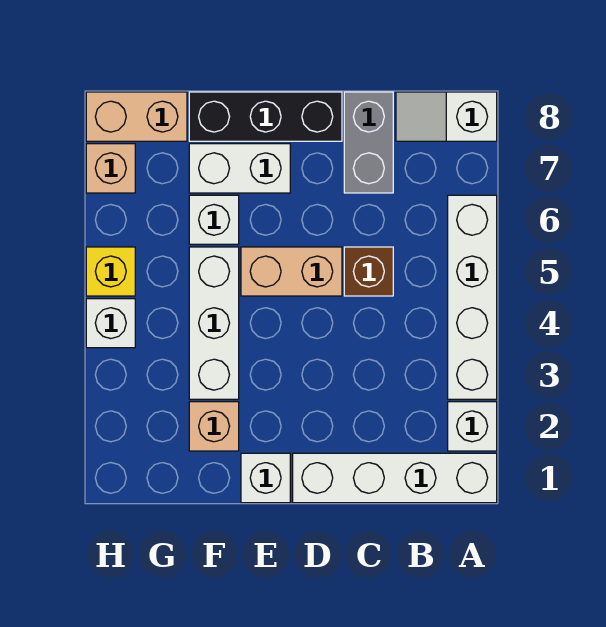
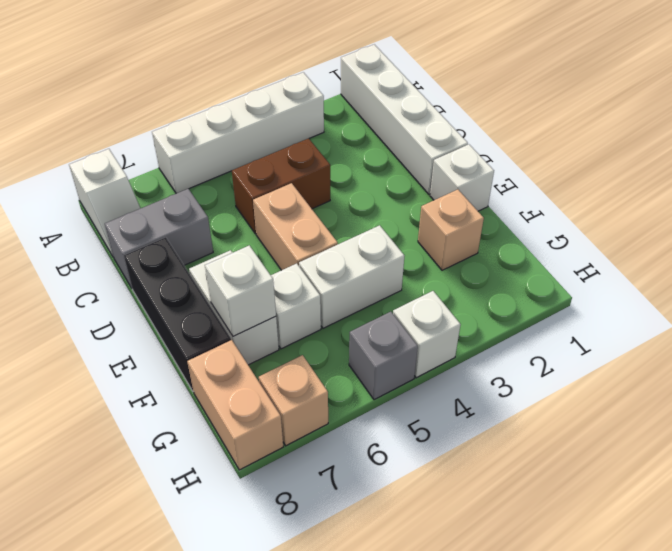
white 1x1 brick [448,402,497,451] -> white 1x1 brick moved to [205,245,276,336]
brown 1x1 brick [344,247,393,296] -> brown 1x2 brick [232,138,330,234]
white 1x3 brick [189,247,239,399] -> white 1x2 brick [299,225,404,328]
yellow 1x1 brick [86,247,135,296] -> grey 1x1 brick [349,312,418,400]

